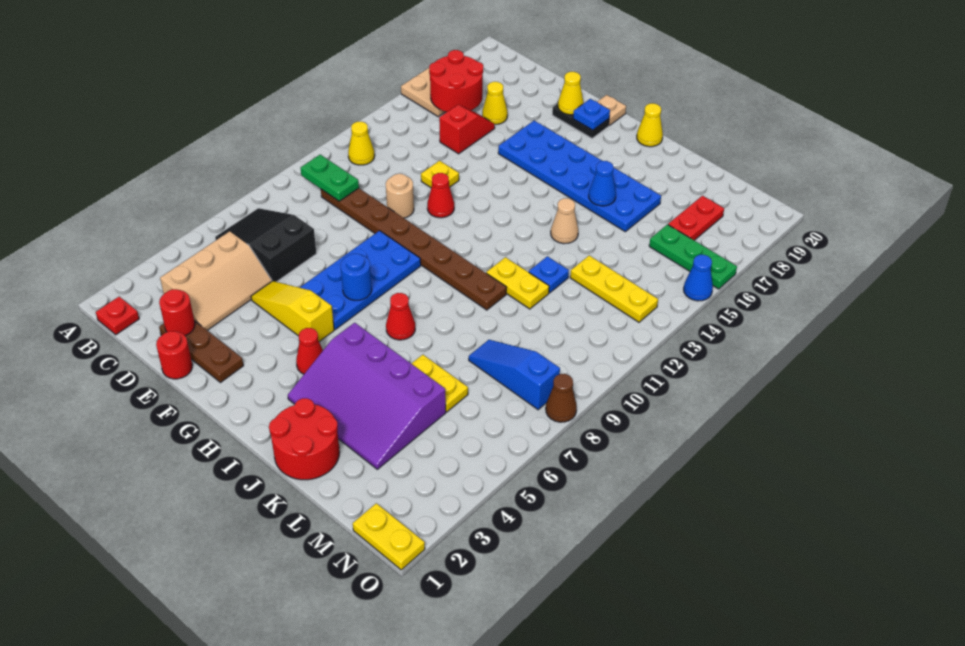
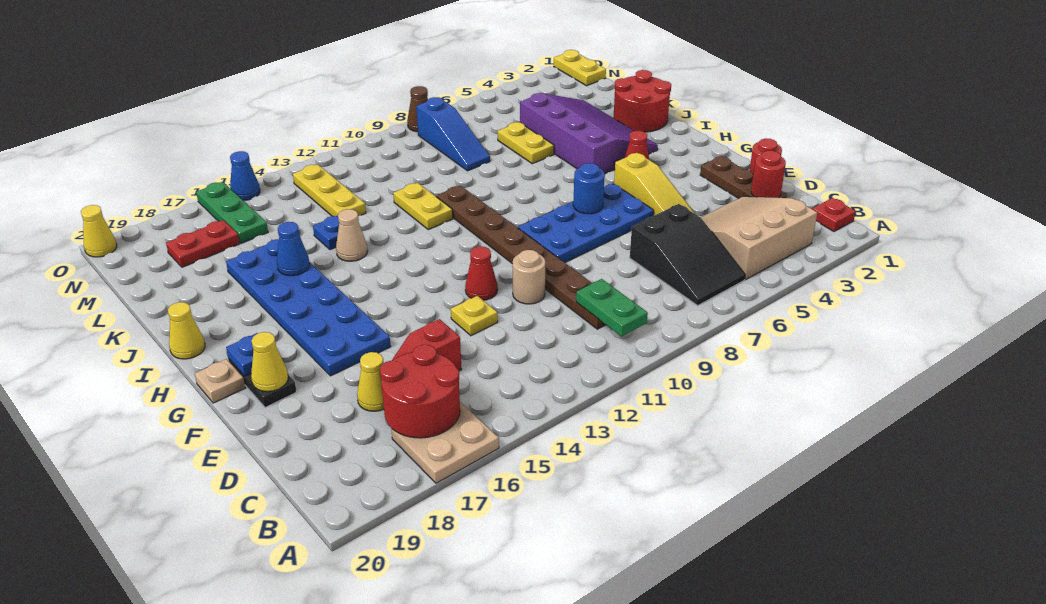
yellow 1x1 cone [348,122,375,165] -> yellow 1x1 cone moved to [81,205,117,257]
tan 2x3 slope [160,231,272,330] -> tan 3x3 slope [701,196,817,280]
red 1x1 cone [386,293,415,340] -> none
blue 1x1 plate [529,256,569,293] -> blue 1x1 plate moved to [313,215,339,250]

